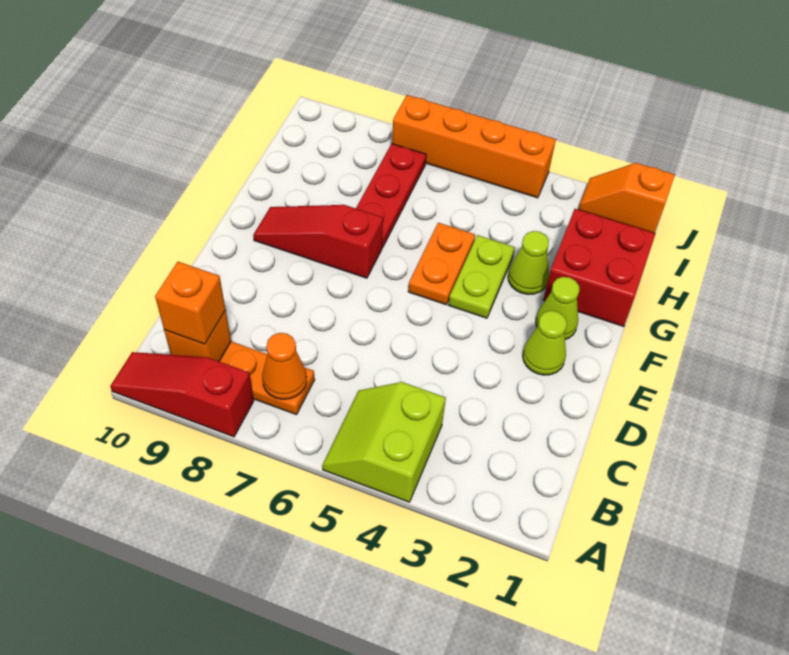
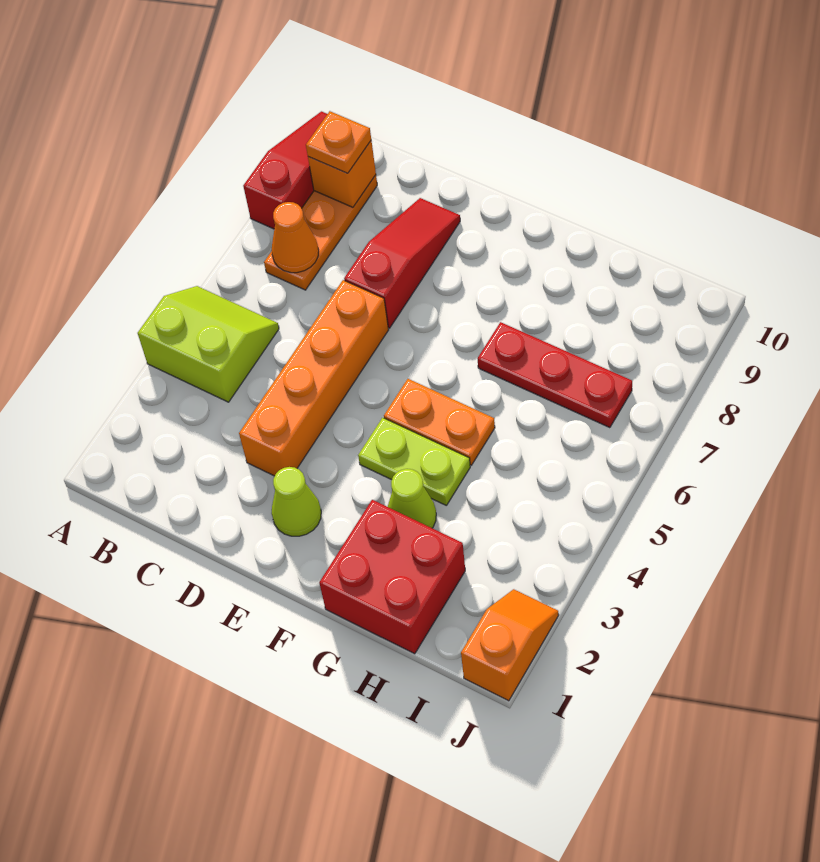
orange 1x1 brick [155,262,226,344] -> orange 1x1 plate [306,111,371,173]
lime 1x1 cone [536,277,579,340] -> none
red 1x3 slope [253,205,383,278] -> red 1x3 slope moved to [344,198,460,328]
orange 1x4 brick [392,95,556,198] -> orange 1x4 brick moved to [239,280,389,476]

